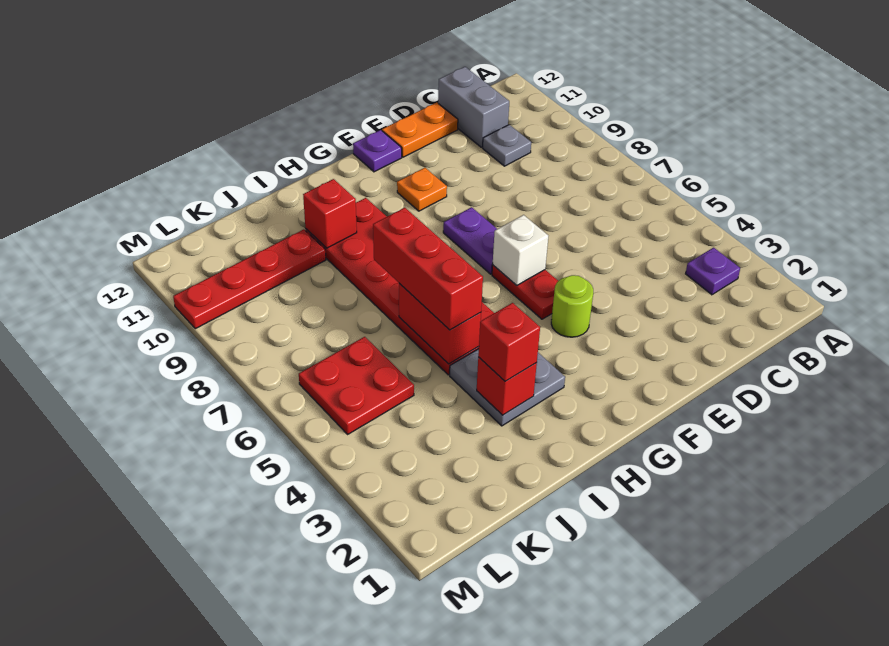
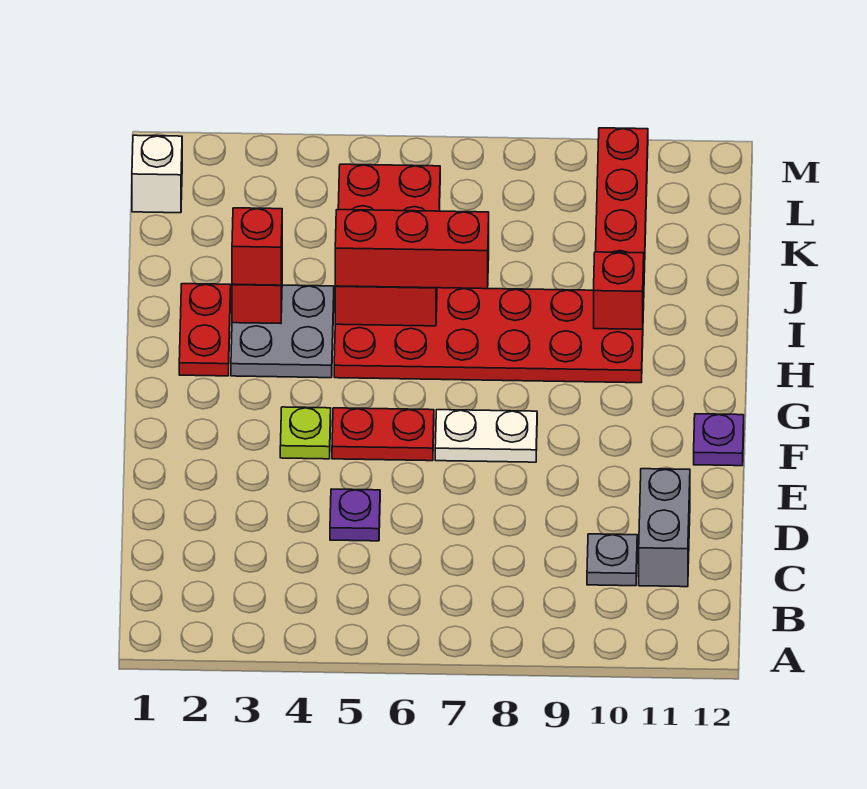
purple 1x1 plate [686,248,740,295] -> purple 1x1 plate moved to [330,489,380,541]
grey 1x2 brick [438,67,509,147] -> grey 1x2 brick turned to [639,469,690,587]
orange 1x2 plate [382,103,458,157] -> none
lime 1x1 round brick [551,275,593,337] -> lime 1x1 plate [280,407,331,459]
white 1x1 brick [493,215,548,285] -> white 1x1 brick moved to [132,135,182,213]
purple 1x2 plate [443,207,497,274] -> white 1x2 plate [435,410,537,462]
orange 1x1 plate [397,168,447,211] -> none
none -> red 1x2 plate [179,284,231,376]

